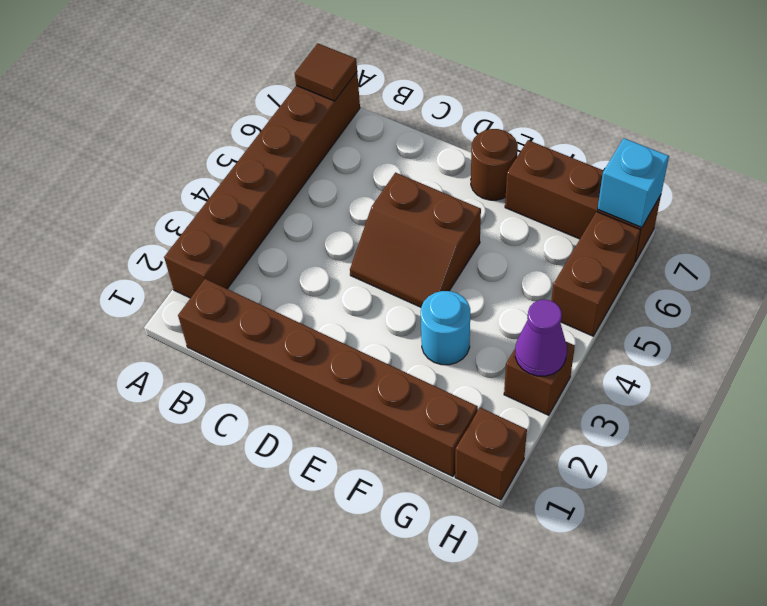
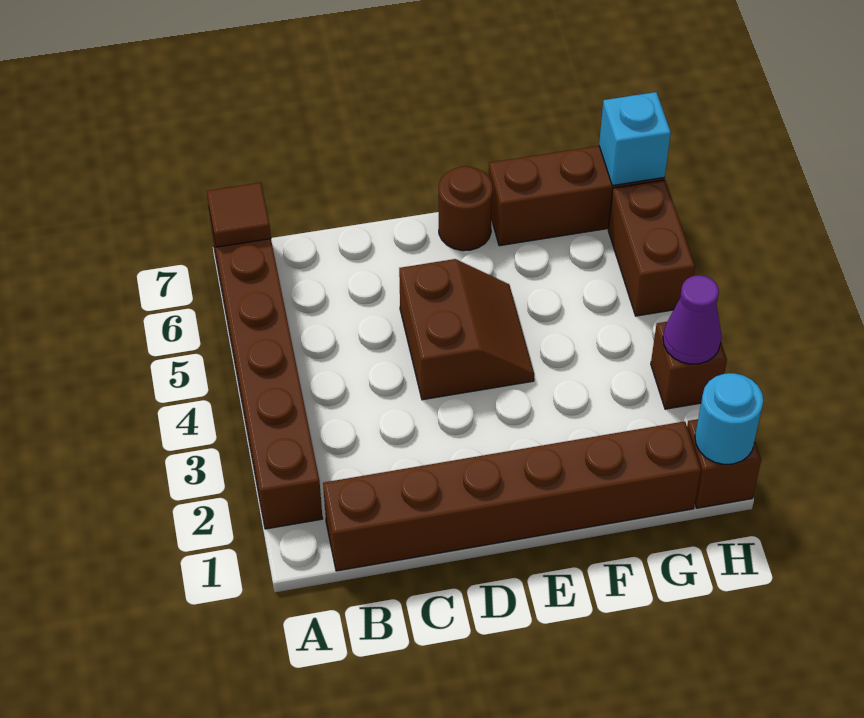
brown 2x2 slope [350,173,481,307] -> brown 2x2 slope turned to [399,259,534,400]
cyan 1x1 round brick [421,291,470,365] -> cyan 1x1 round brick moved to [695,373,763,464]

